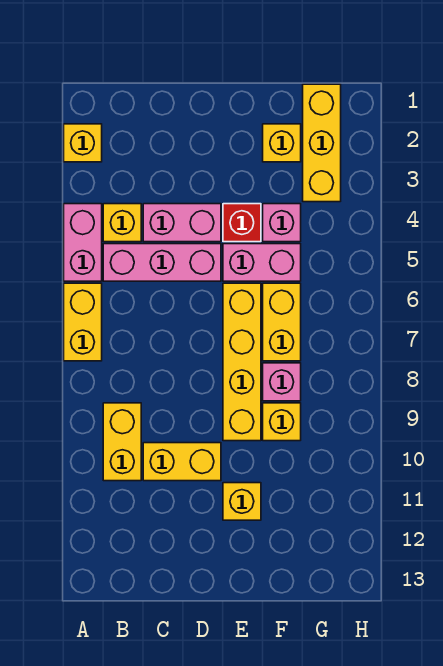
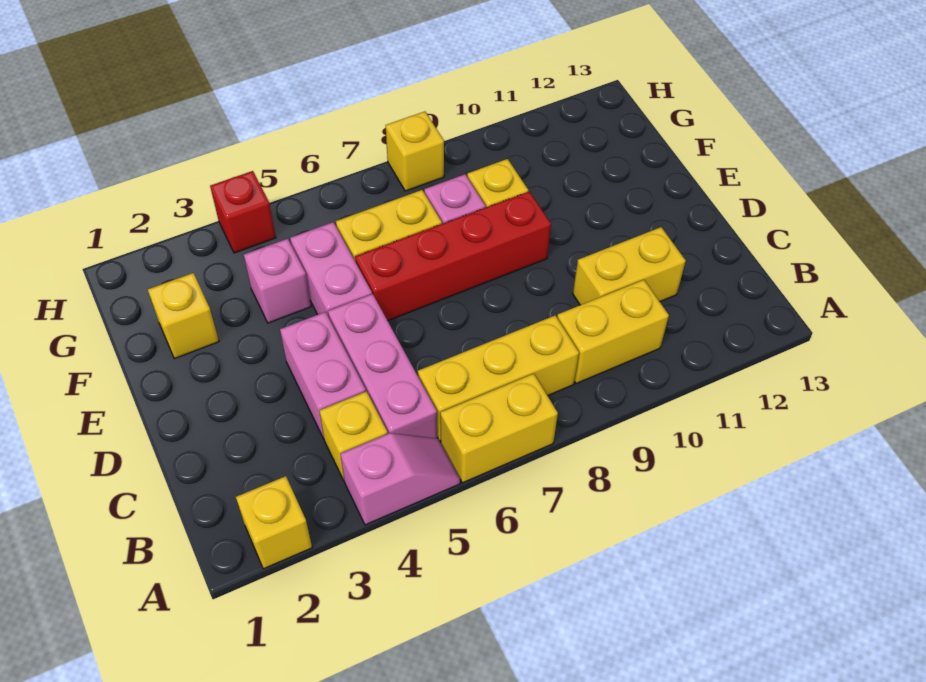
pink 1x2 brick [64,204,102,281] -> pink 1x2 slope [340,433,460,525]
yellow 1x2 brick [143,443,221,481] -> yellow 1x2 brick turned to [573,227,686,305]
red 1x1 brick [223,204,261,242] -> red 1x1 brick moved to [210,171,276,253]
yellow 1x4 brick [223,283,261,441] -> red 1x4 brick [355,192,551,321]
yellow 1x1 brick [223,483,261,520] -> yellow 1x1 brick moved to [386,112,444,191]
yellow 1x3 brick [303,84,341,202] -> yellow 1x3 brick moved to [418,315,579,441]

